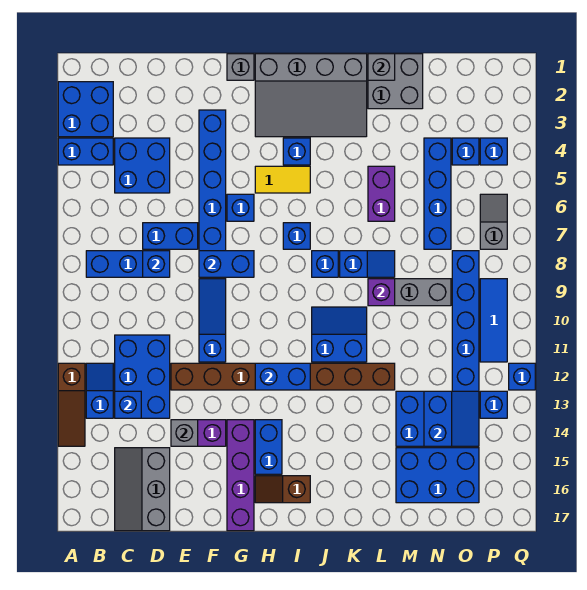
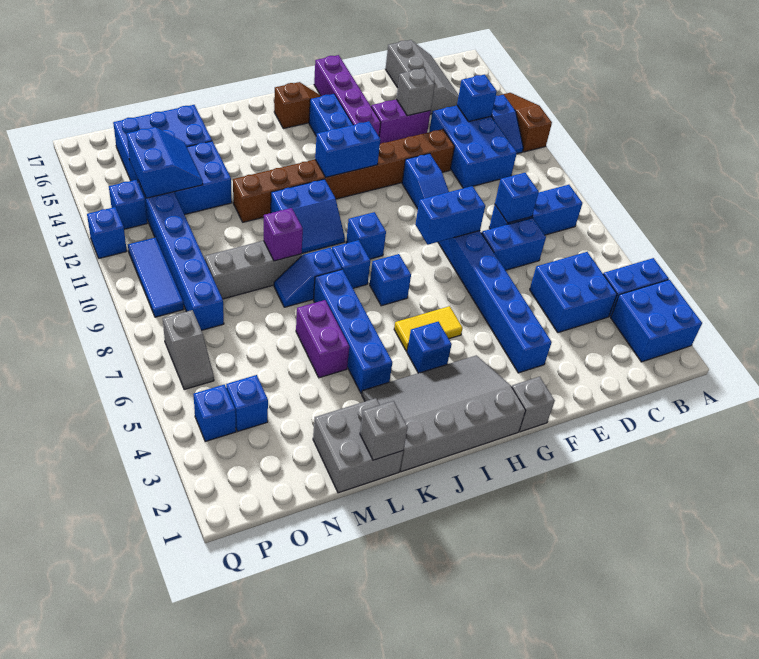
blue 1x1 brick [227,194,254,221] -> blue 1x1 brick moved to [346,212,386,259]
blue 1x4 brick [424,138,451,249] -> blue 1x4 brick moved to [313,269,392,393]
blue 2x2 slope [424,391,479,446] -> blue 2x2 slope turned to [127,127,203,198]

